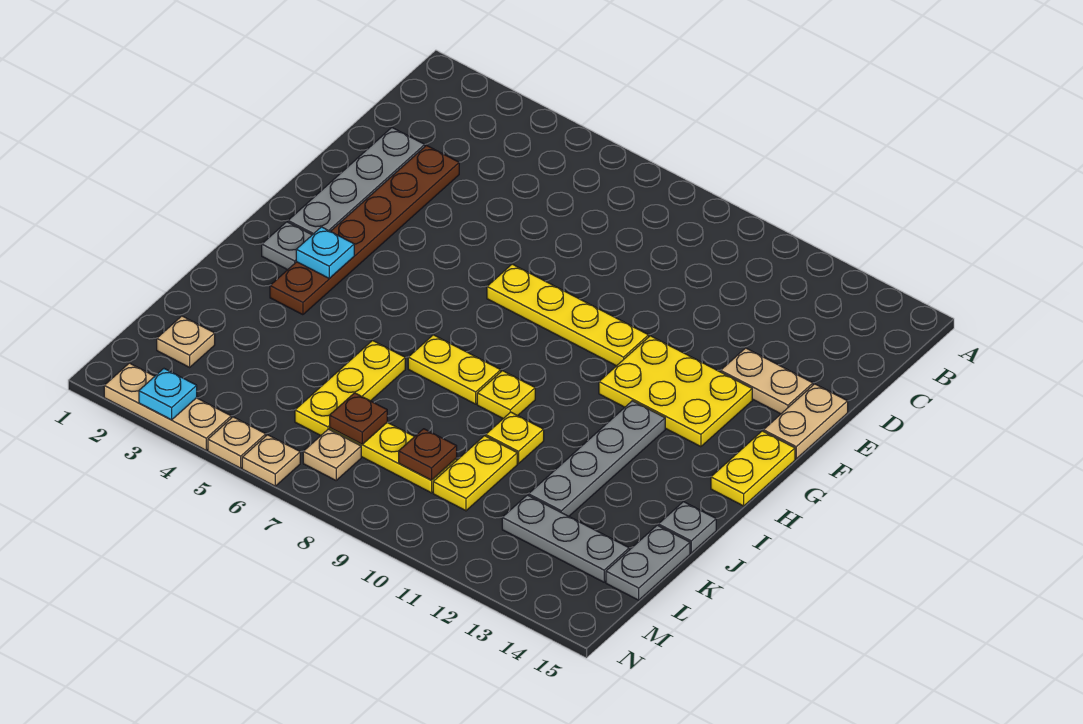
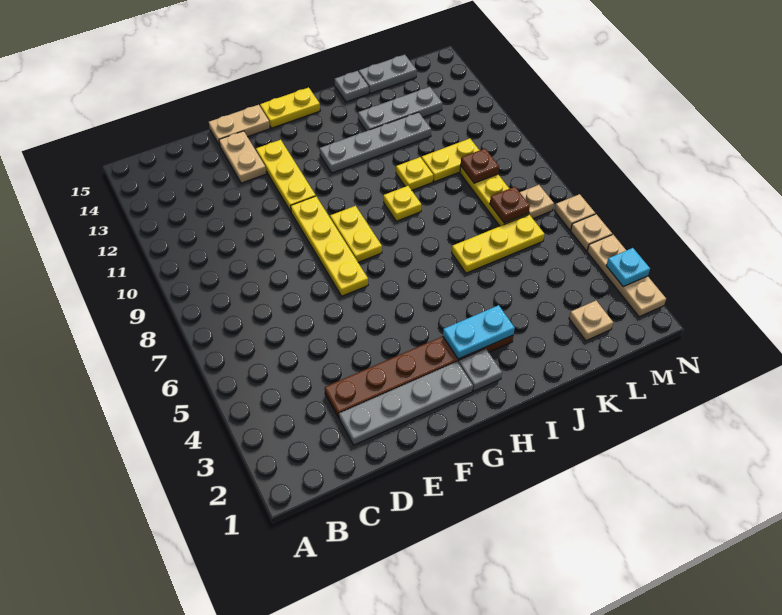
yellow 2x3 plate [599,336,752,447] -> yellow 1x3 plate [256,140,316,211]
cyan 1x1 plate [296,227,354,278] -> cyan 1x2 plate [443,305,515,359]
yellow 1x2 plate [408,335,501,404] -> yellow 1x2 plate moved to [330,206,382,262]
grey 1x3 plate [502,495,629,582] -> grey 1x3 plate turned to [358,87,442,131]

